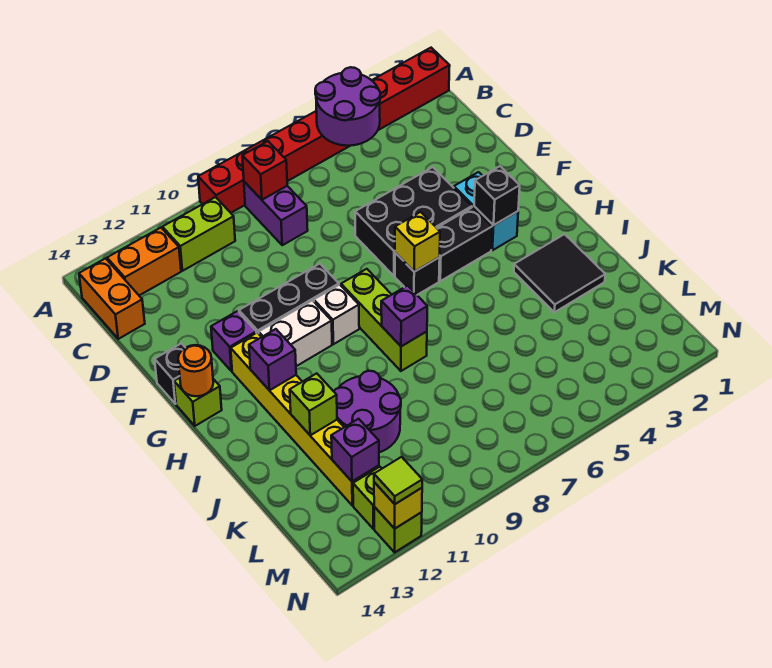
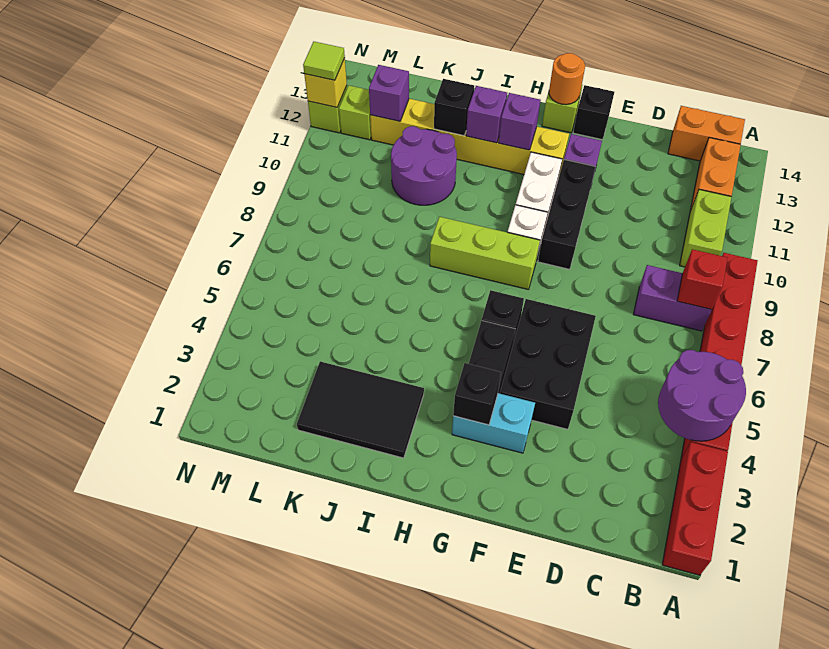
yellow 1x1 brick [395,212,440,272] -> none
black 2x2 tile [514,234,605,312] -> black 2x3 tile [297,361,424,458]
purple 1x1 brick [381,286,427,346] -> purple 1x1 brick moved to [466,86,507,143]
lime 1x1 brick [290,373,337,435] -> black 1x1 brick [434,79,474,136]

